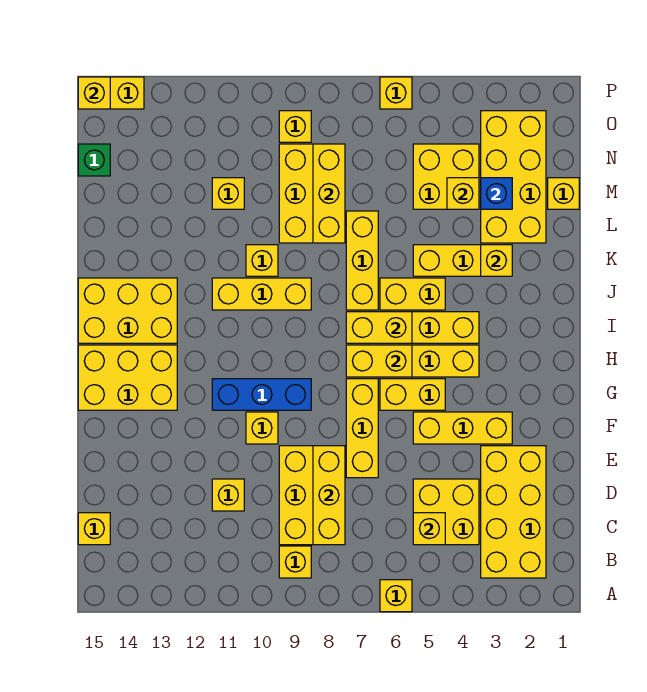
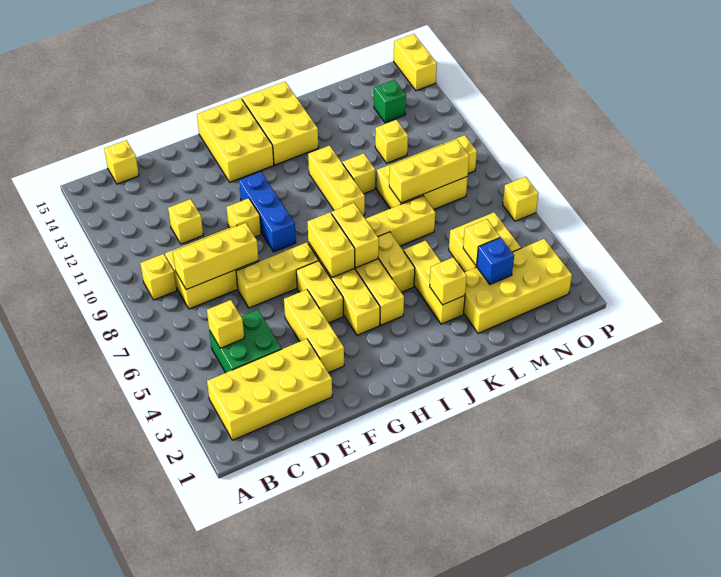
yellow 1x1 brick [380,580,412,612] -> none
yellow 2x2 brick [413,479,479,545] -> green 2x2 brick [209,310,282,373]
yellow 1x1 brick [548,178,579,209] -> none
green 1x1 brick [78,144,110,176] -> green 1x1 brick moved to [374,80,406,123]
yellow 1x1 brick [78,77,110,109] -> none

